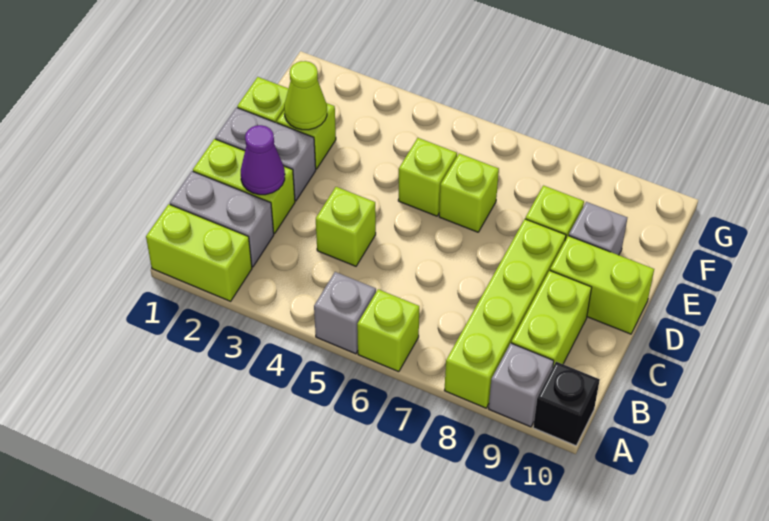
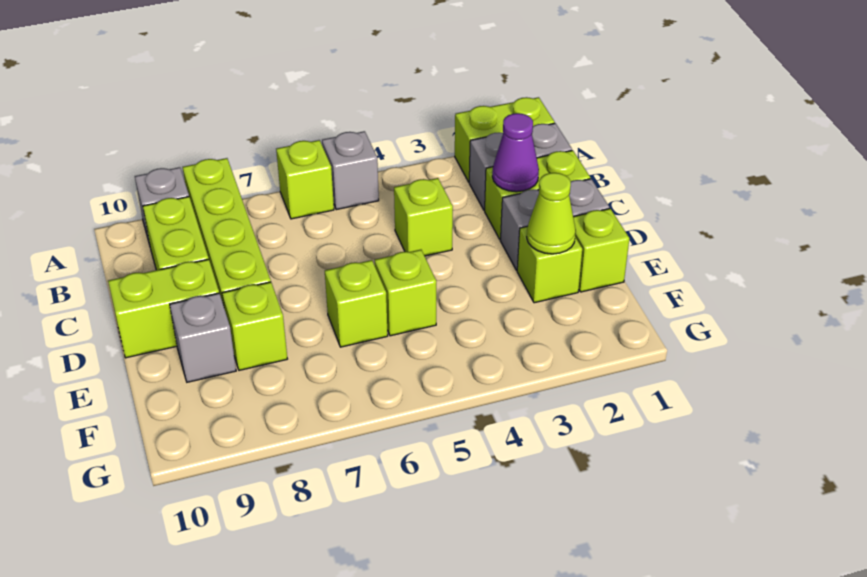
black 1x1 brick [533,362,600,446] -> none

